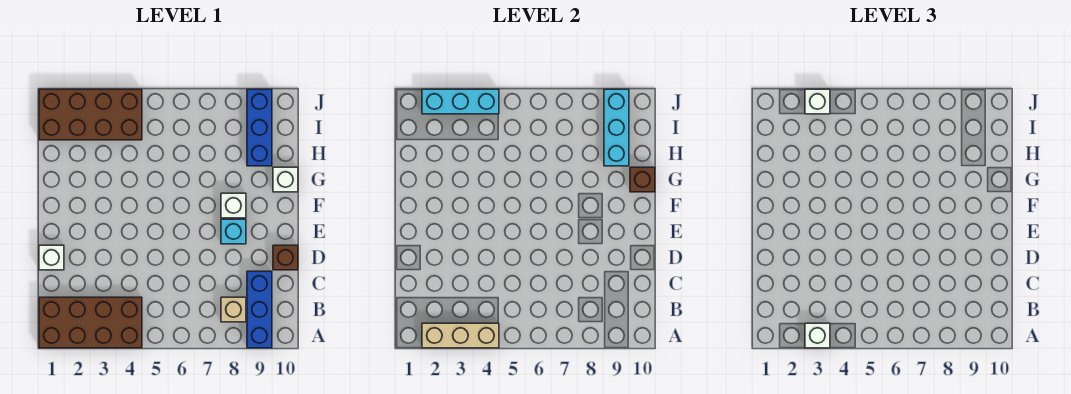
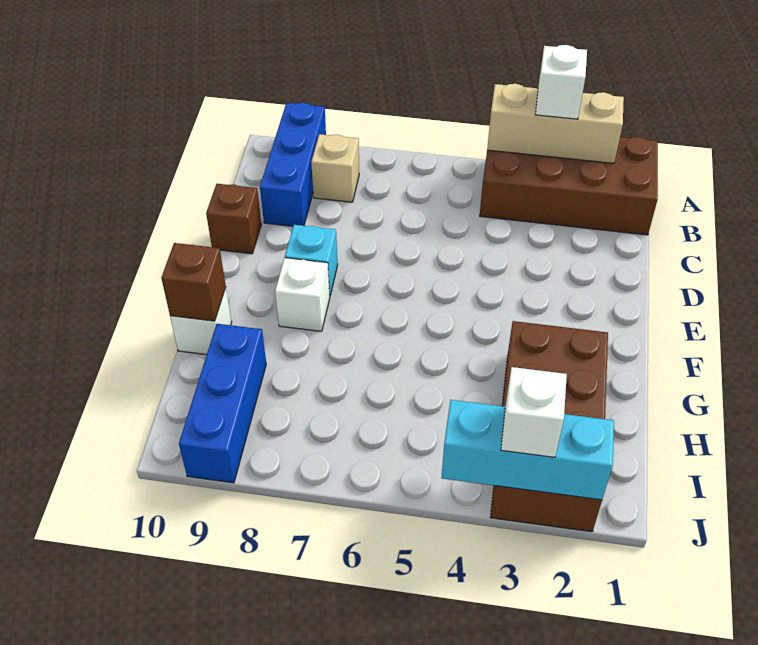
white 1x1 brick [39,245,64,270] -> none
cyan 1x3 brick [604,89,629,166] -> none
brown 2x4 brick [39,89,142,140] -> brown 2x4 brick turned to [490,321,608,532]

